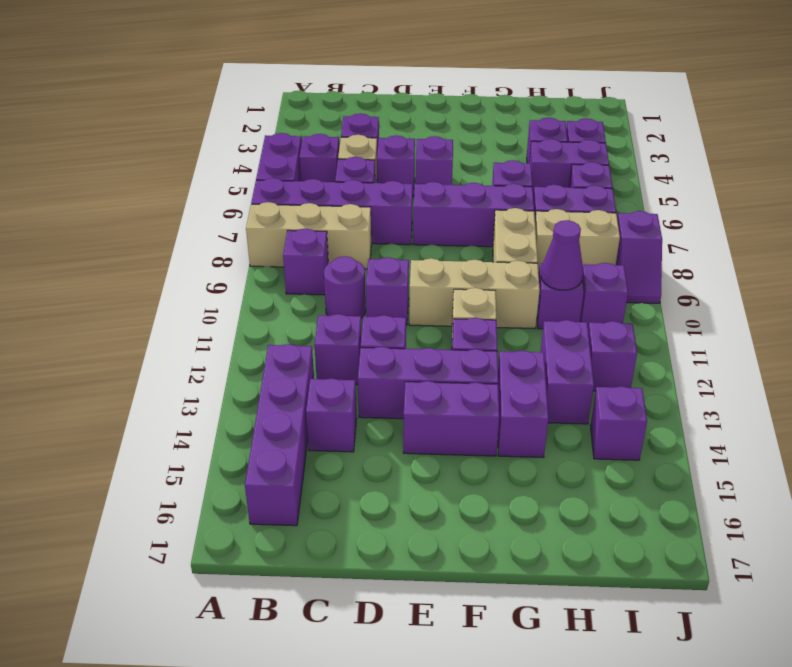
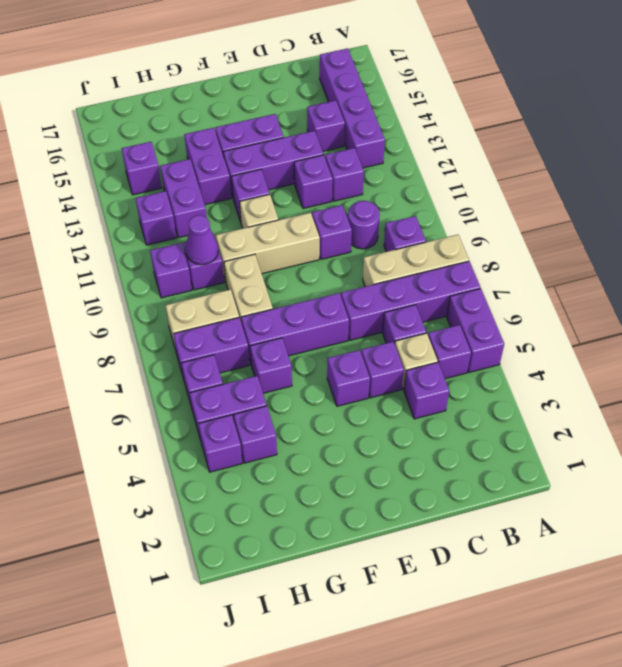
purple 1x2 slope [616,211,662,303] -> none

